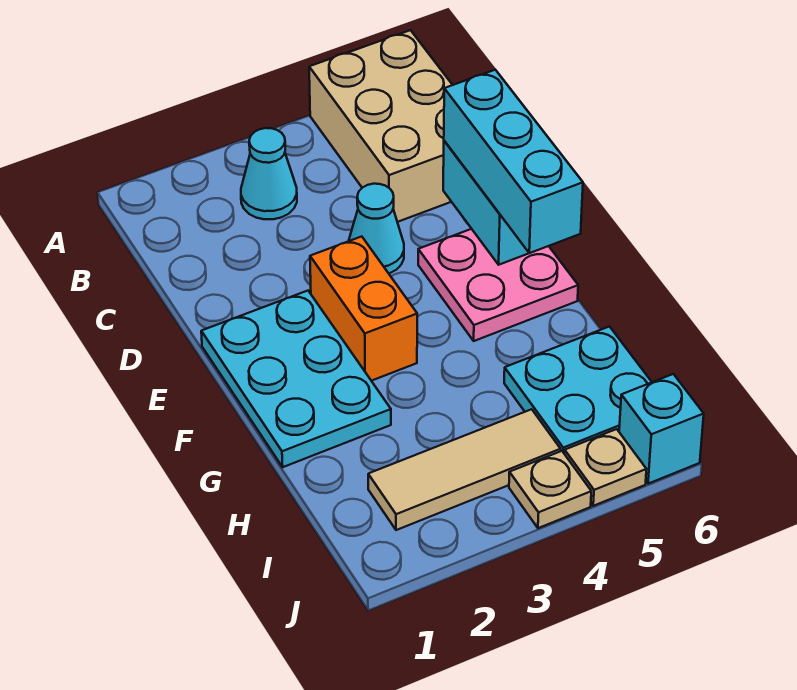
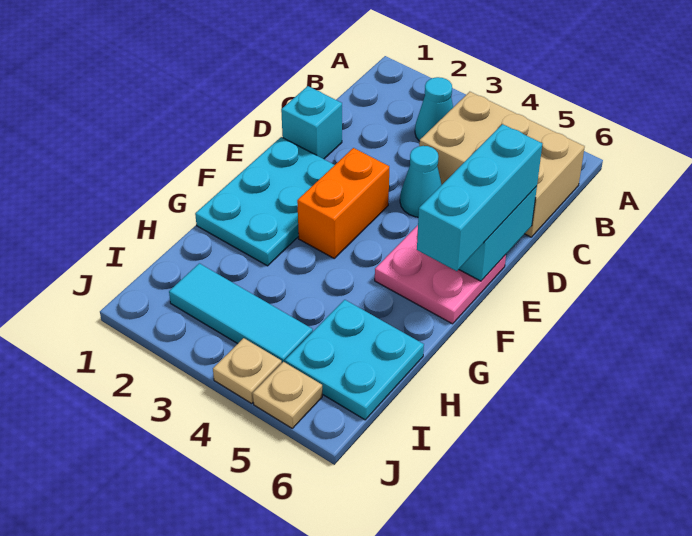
tan 2x3 brick [309,30,452,222] -> tan 2x3 brick turned to [419,92,585,237]
tan 1x3 tile [368,409,561,530] -> cyan 1x3 tile [169,263,313,363]
cyan 1x1 brick [619,374,704,484] -> cyan 1x1 brick moved to [281,86,342,159]

